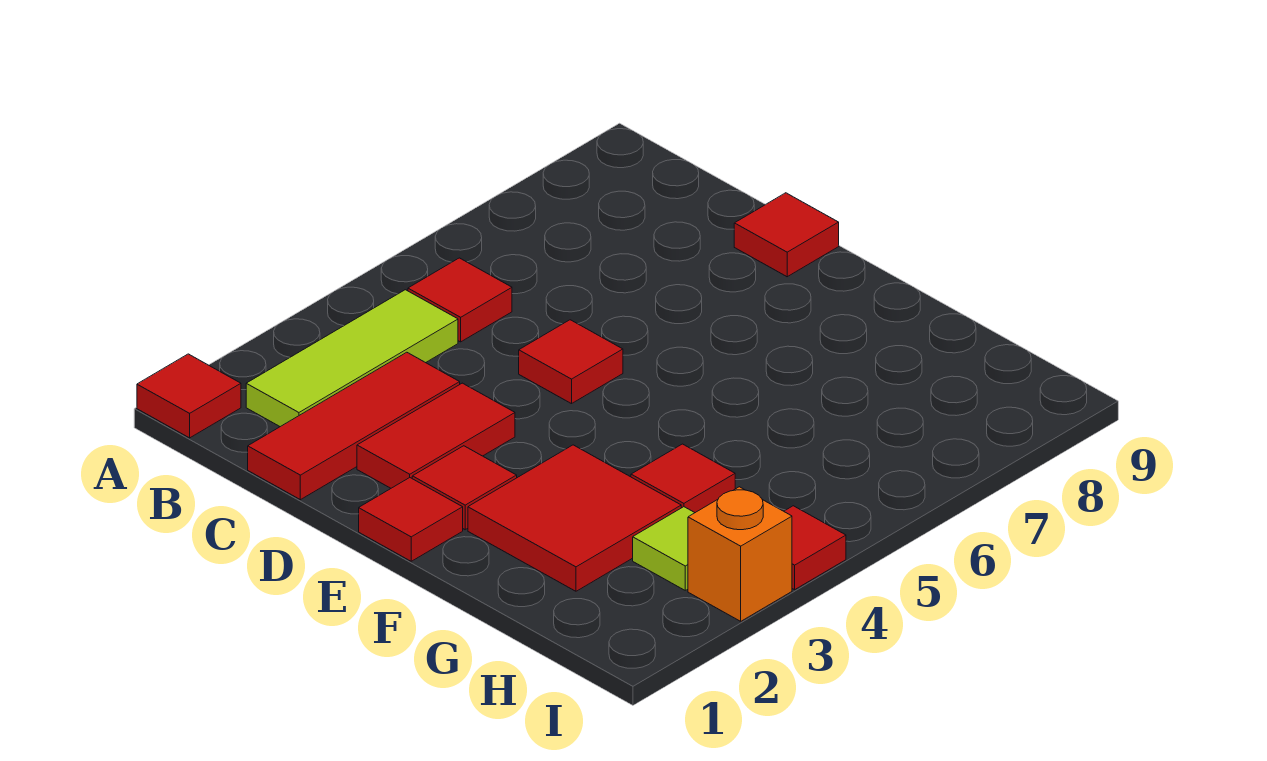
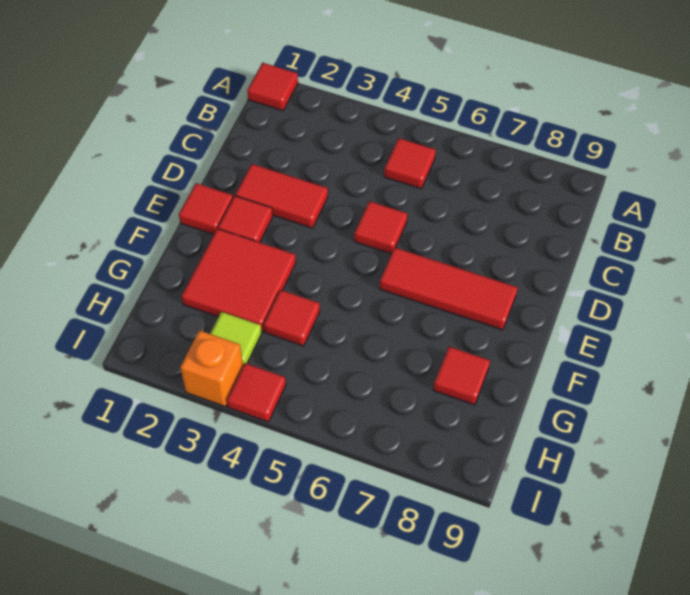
lime 1x3 tile [246,290,458,427] -> none
red 1x3 tile [248,352,460,500] -> red 1x3 tile moved to [380,248,518,330]
red 1x1 tile [734,193,839,277] -> red 1x1 tile moved to [433,347,490,405]

